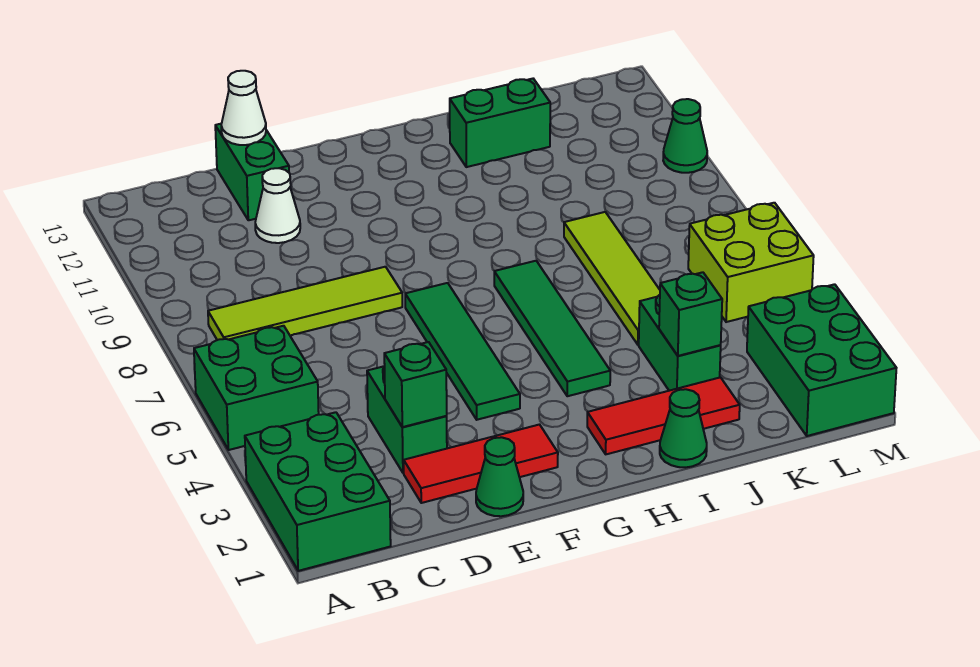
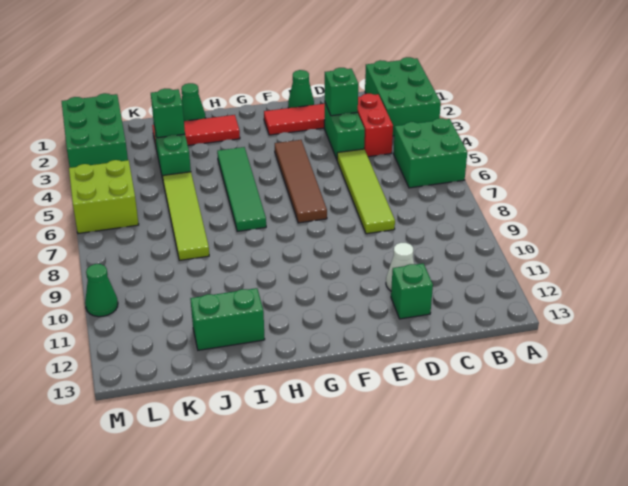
lime 1x4 tile [208,267,402,340] -> lime 1x4 tile turned to [337,149,395,234]
none -> red 1x2 brick [358,94,393,157]
green 1x2 brick [215,124,289,220] -> green 1x1 brick [391,263,433,319]
white 1x1 cone [221,71,266,145] -> none
green 1x4 tile [405,283,520,420] -> brown 1x4 tile [275,140,327,223]

